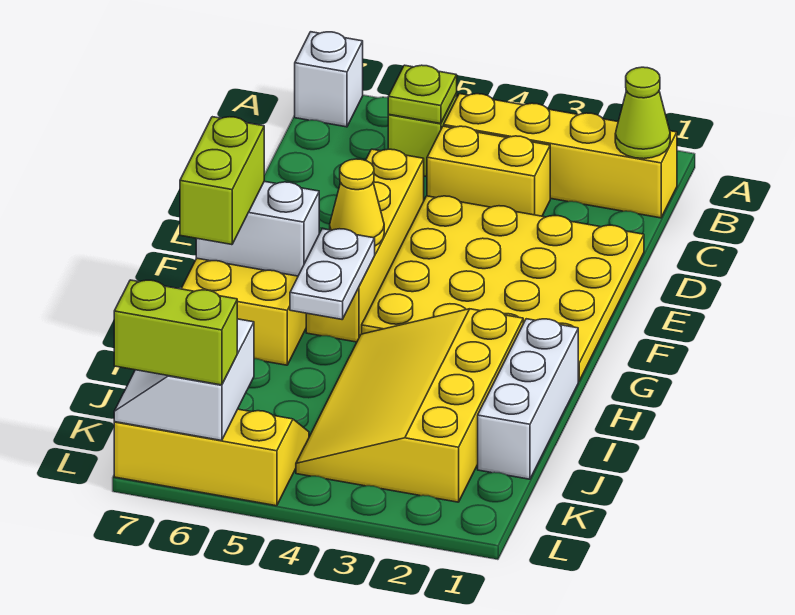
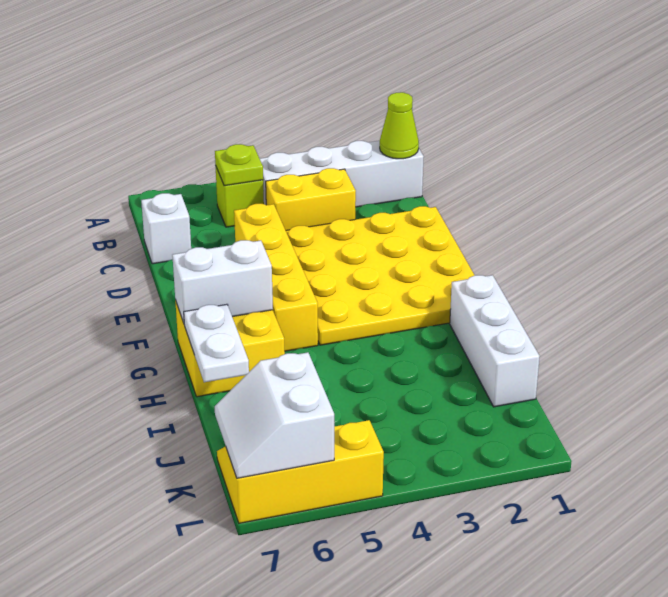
white 1x1 brick [295,32,363,127] -> white 1x1 brick moved to [141,193,191,264]
yellow 1x4 brick [444,94,677,218] -> white 1x4 brick [260,141,424,207]
yellow 1x1 cone [330,159,384,246] -> none
white 1x2 plate [290,229,375,319] -> white 1x2 plate moved to [184,304,249,382]
lime 1x2 brick [180,117,264,245] -> none
yellow 3x4 slope [296,309,523,502] -> none
lime 1x2 brick [114,280,237,385] -> none

